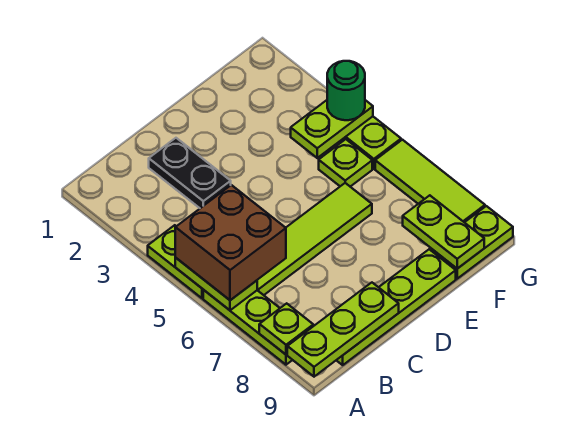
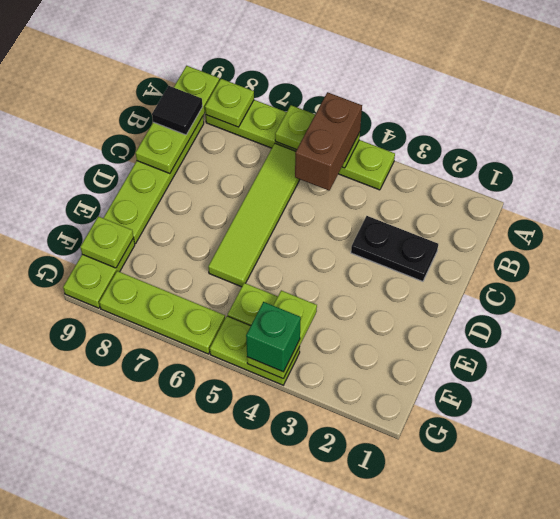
brown 2x2 brick [175,185,286,300] -> brown 1x2 brick [295,92,362,191]
none -> black 1x1 tile [152,86,202,135]
lime 1x2 plate [403,195,484,269] -> lime 1x1 plate [80,216,134,268]
green 1x1 round brick [327,61,365,120] -> green 1x1 brick [246,302,301,372]
lime 1x3 tile [375,140,485,222] -> lime 1x3 plate [99,271,225,354]

